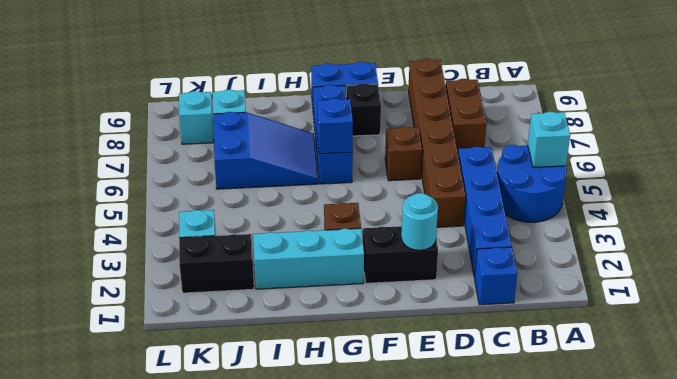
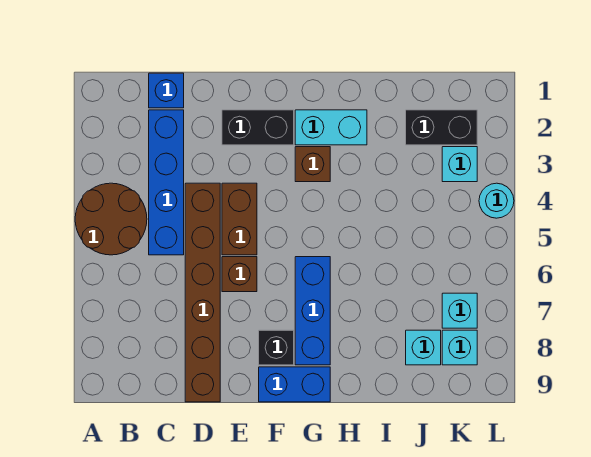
blue 2x2 round brick [497,145,567,222] -> brown 2x2 round brick [75,183,147,255]
cyan 1x1 brick [528,112,570,167] -> cyan 1x1 brick moved to [442,293,477,328]
brown 1x2 brick [446,79,487,152] -> brown 1x2 brick moved to [222,183,257,255]
cyan 1x1 round brick [401,193,438,250] -> cyan 1x1 round brick moved to [479,183,514,218]
cyan 1x3 brick [253,228,364,289] -> cyan 1x2 brick [295,110,367,145]
blue 1x1 brick [317,98,353,154] -> none
blue 2x3 slope [213,112,318,189] -> none

